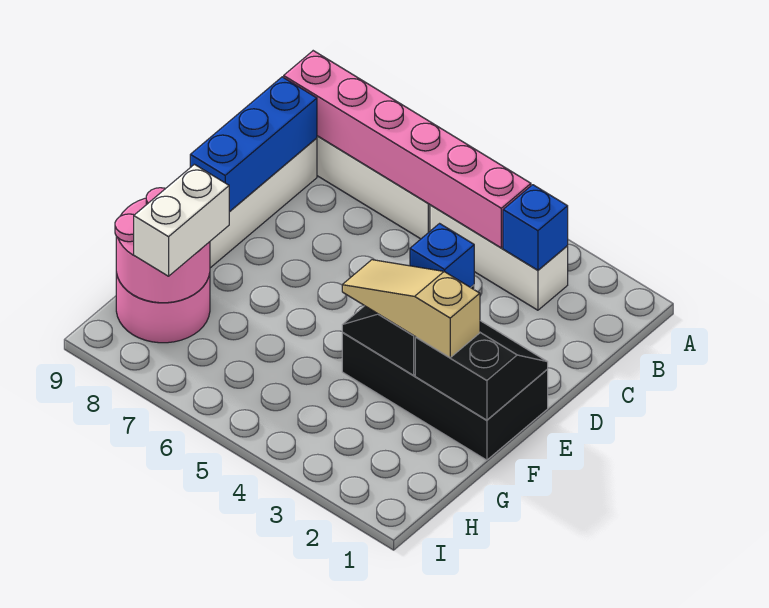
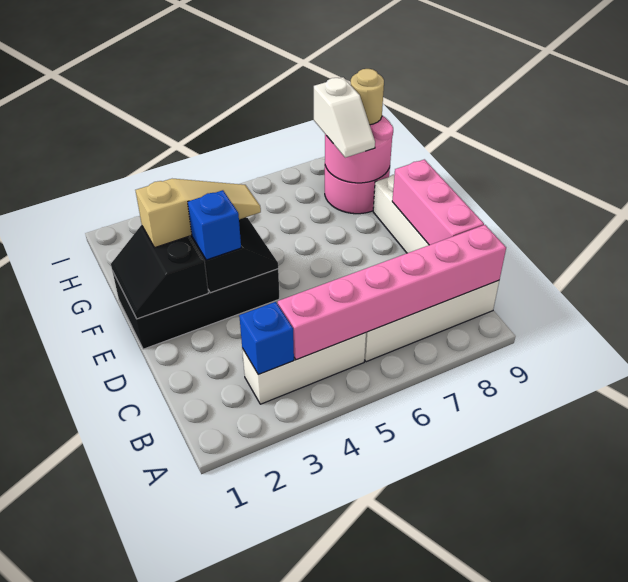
blue 1x3 brick [190,77,317,212] -> pink 1x3 brick [392,159,484,245]
black 2x2 slope [415,321,548,420] -> black 2x2 slope turned to [111,225,208,319]
white 1x2 brick [134,164,229,276] -> white 1x2 slope [314,77,375,158]
none -> tan 1x1 round brick [351,69,384,125]

